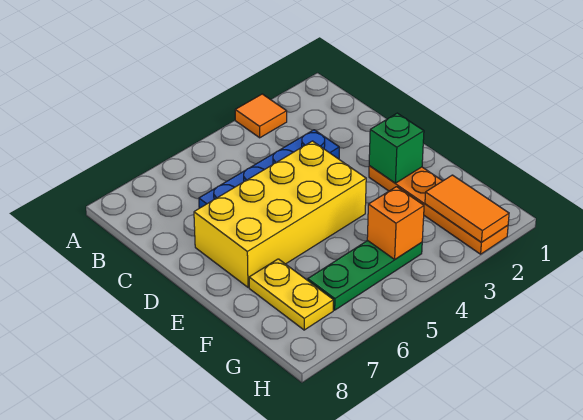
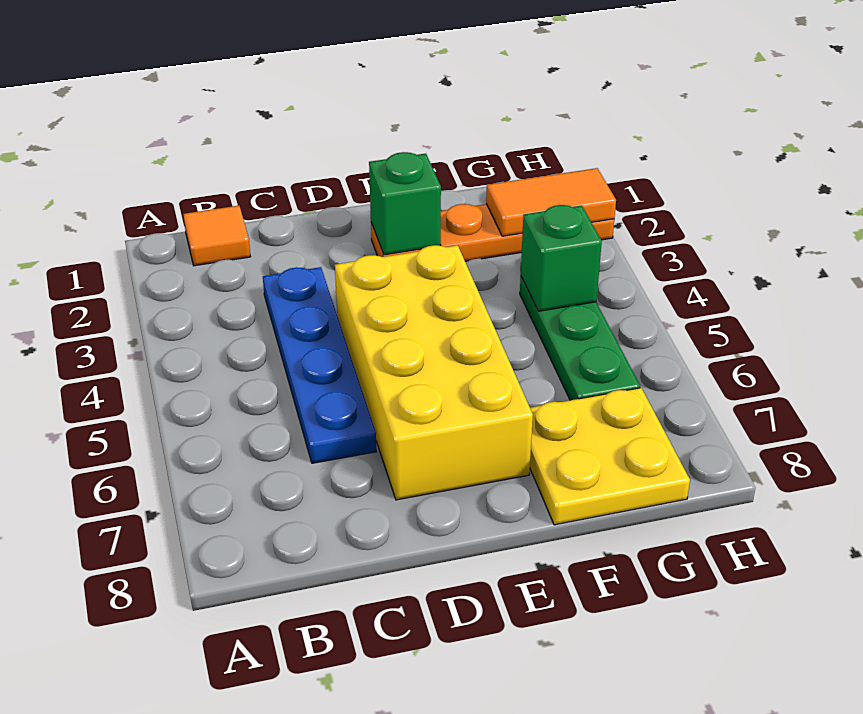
orange 1x1 tile [235,94,287,138] -> orange 1x1 tile moved to [183,206,251,266]
yellow 1x2 plate [249,259,333,330] -> yellow 2x2 plate [530,388,690,525]
orange 1x1 brick [367,187,424,259] -> green 1x1 brick [521,205,602,311]

